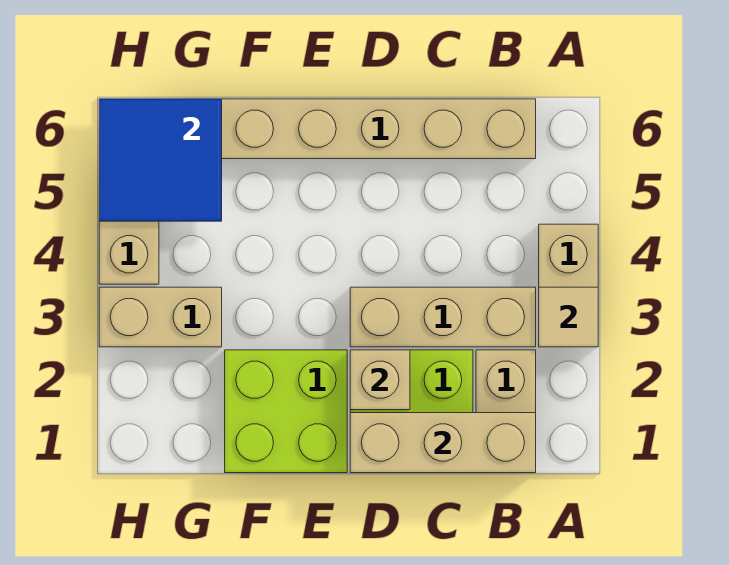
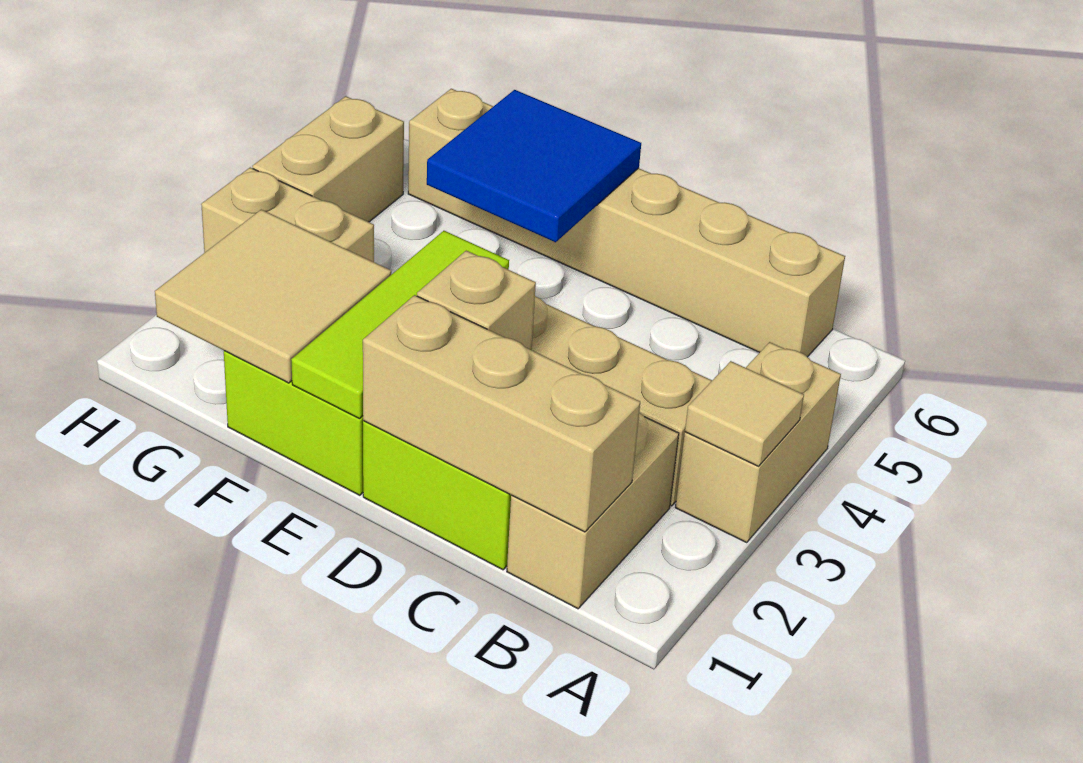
none -> lime 1x3 tile [291,231,509,419]
none -> tan 2x2 tile [155,210,391,383]
blue 2x2 tile [99,99,222,221] -> blue 2x2 tile moved to [427,90,641,242]

